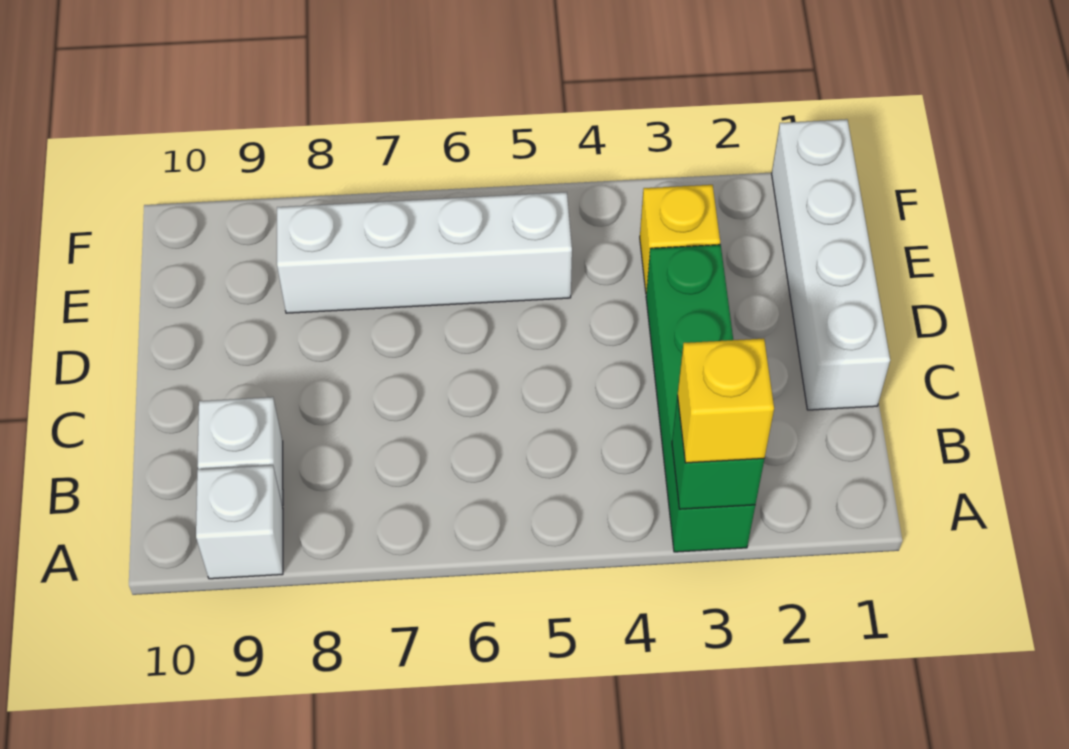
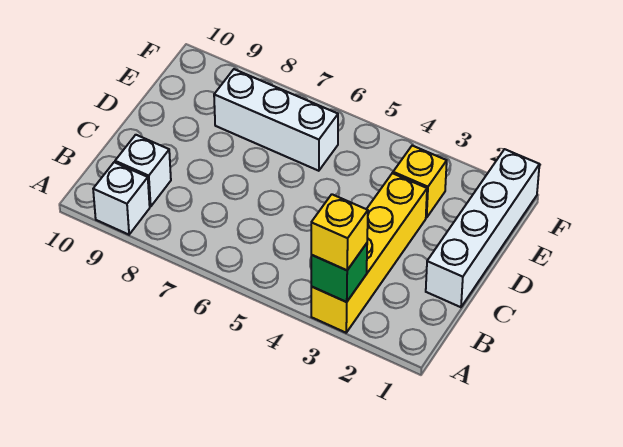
green 1x4 brick [646,245,755,552] -> yellow 1x4 brick [311,173,427,333]
white 1x4 brick [277,192,572,313] -> white 1x3 brick [214,69,338,171]

